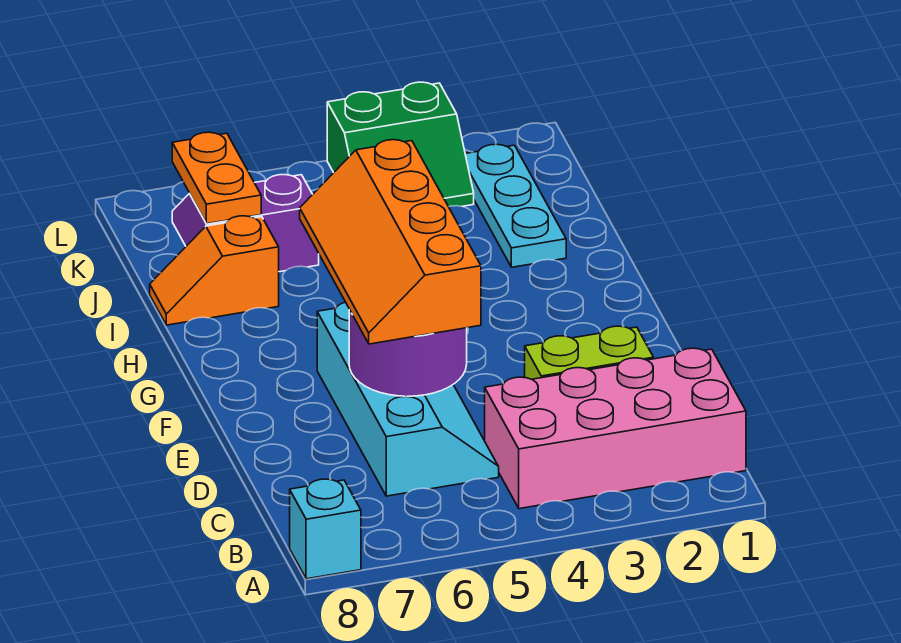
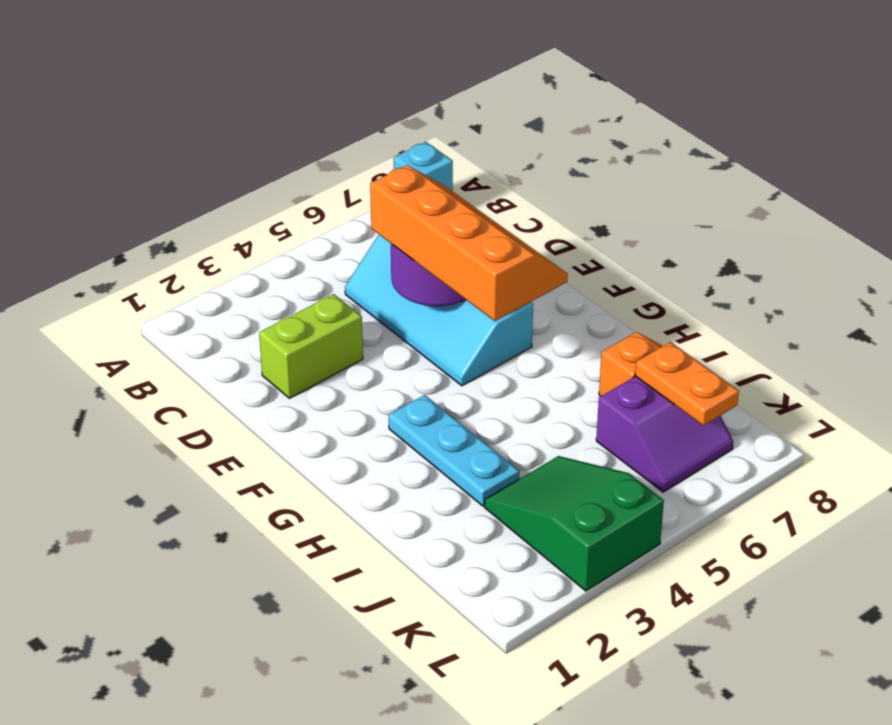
pink 2x4 brick [485,348,746,509] -> none
cyan 1x3 plate [465,144,566,267] -> cyan 1x3 plate moved to [389,395,520,506]
green 2x2 slope [327,82,474,207] -> green 2x3 slope [484,456,664,591]

